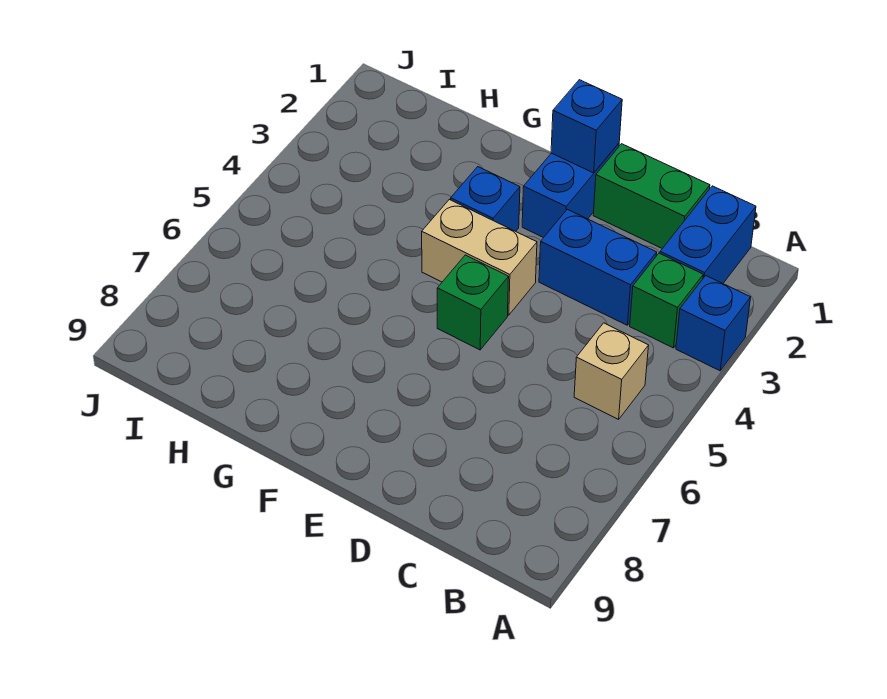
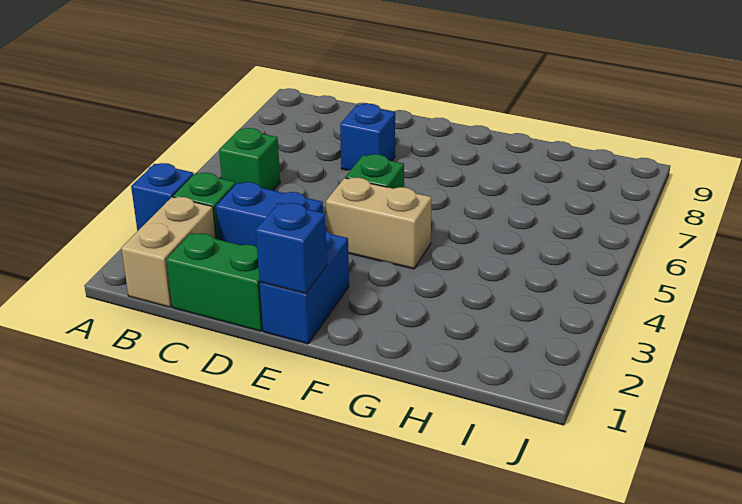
blue 1x2 brick [660,186,756,283] -> tan 1x2 brick [121,197,216,307]
tan 1x1 brick [574,323,649,419] -> green 1x1 brick [219,128,280,190]
blue 1x1 brick [451,167,520,231] -> blue 1x1 brick moved to [340,103,395,170]

